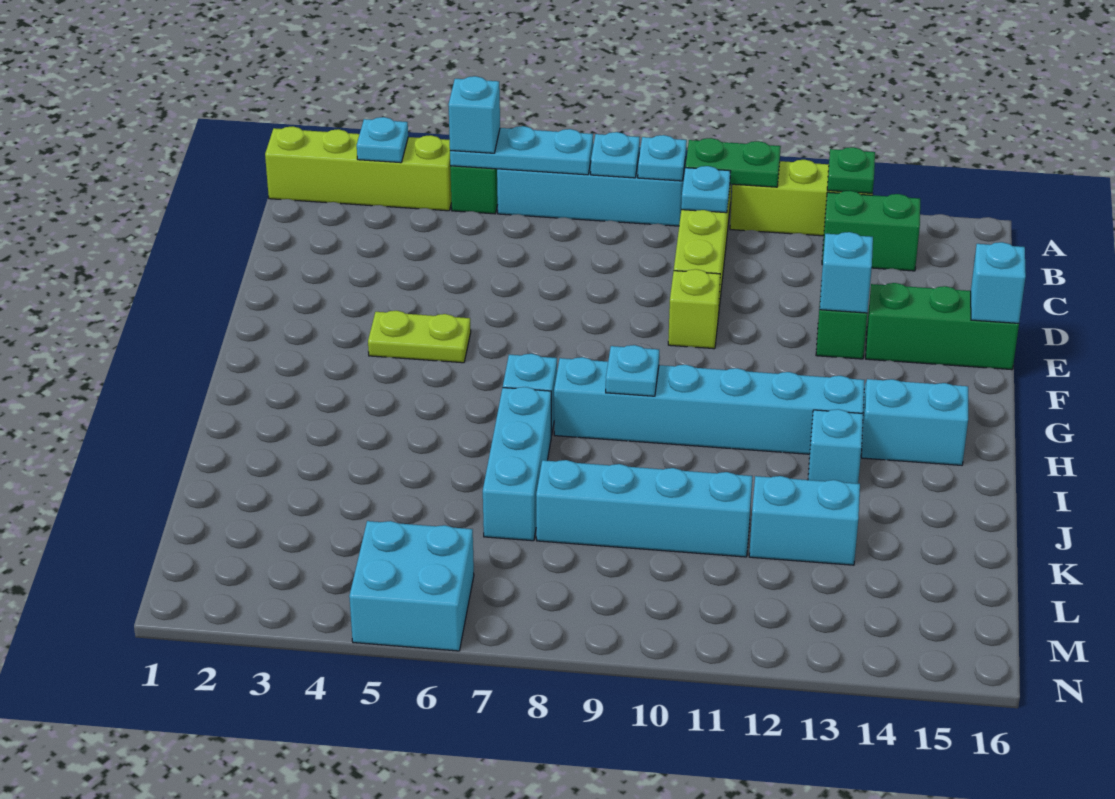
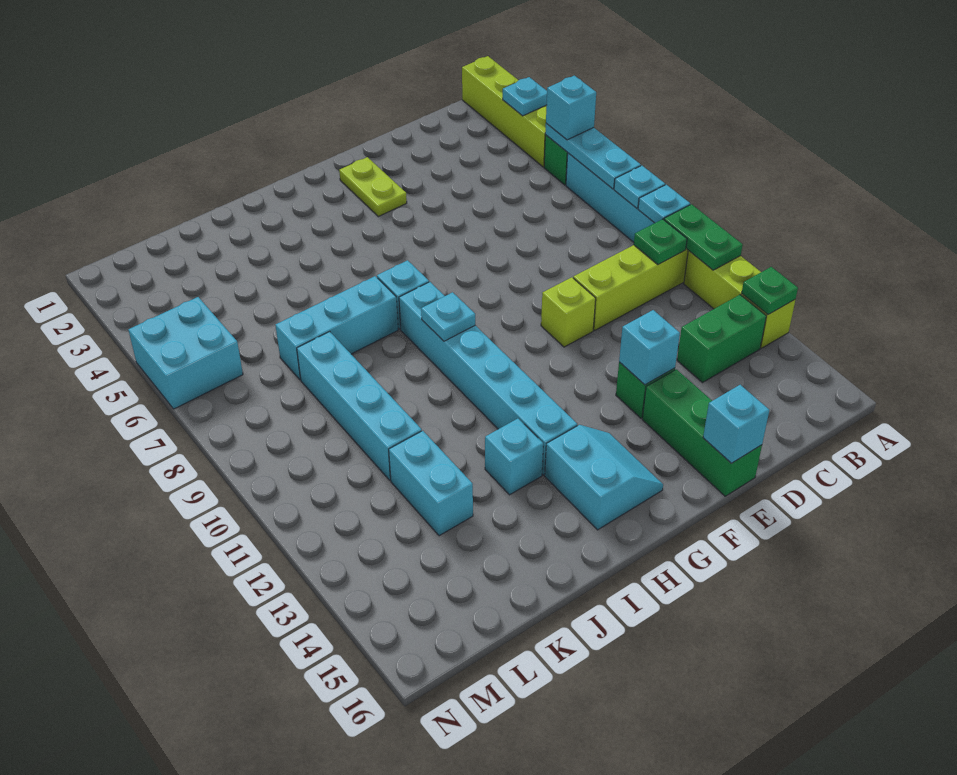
cyan 1x1 plate [681,166,731,213] -> green 1x1 plate [634,219,687,265]
green 1x2 brick [822,191,920,271] -> green 1x2 brick turned to [677,295,766,383]
lime 1x2 plate [368,311,471,363] -> lime 1x2 plate moved to [339,157,407,217]

